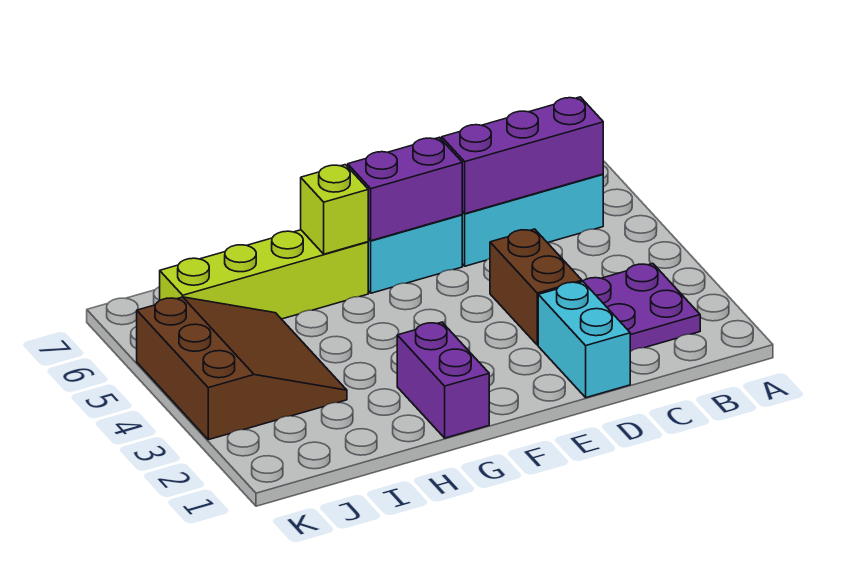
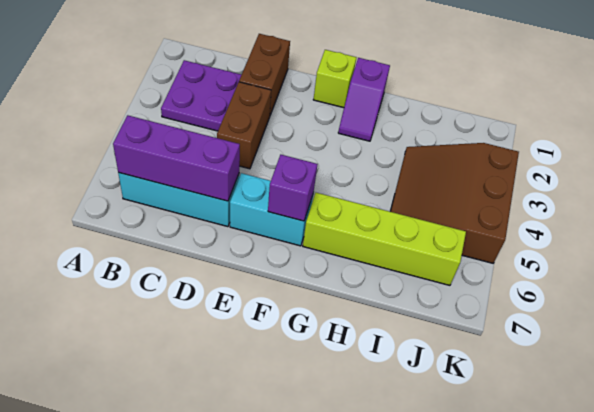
cyan 1x2 brick [538,282,630,398] -> brown 1x2 brick [239,34,290,115]
purple 1x2 brick [348,137,462,241] -> purple 1x1 brick [268,155,318,221]
purple 1x2 brick [397,322,489,438] -> purple 1x2 slope [338,58,390,141]
lime 1x1 brick [301,165,368,254] -> lime 1x1 brick moved to [313,50,357,108]

